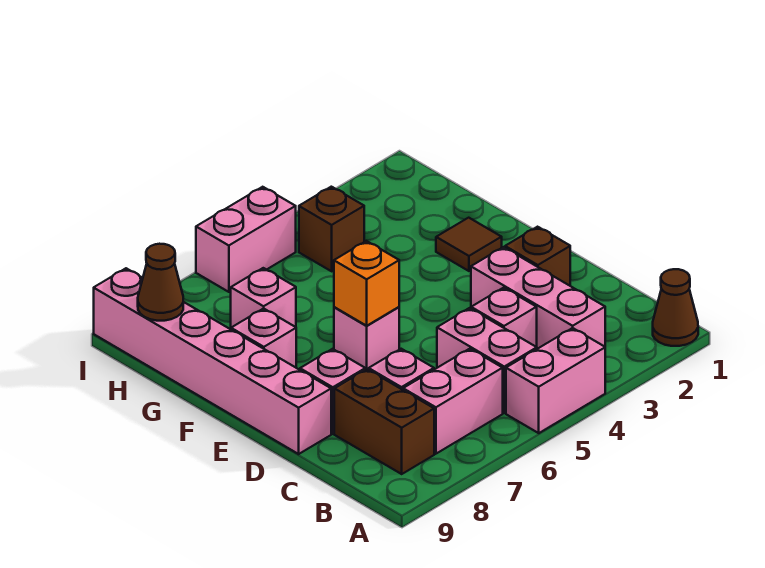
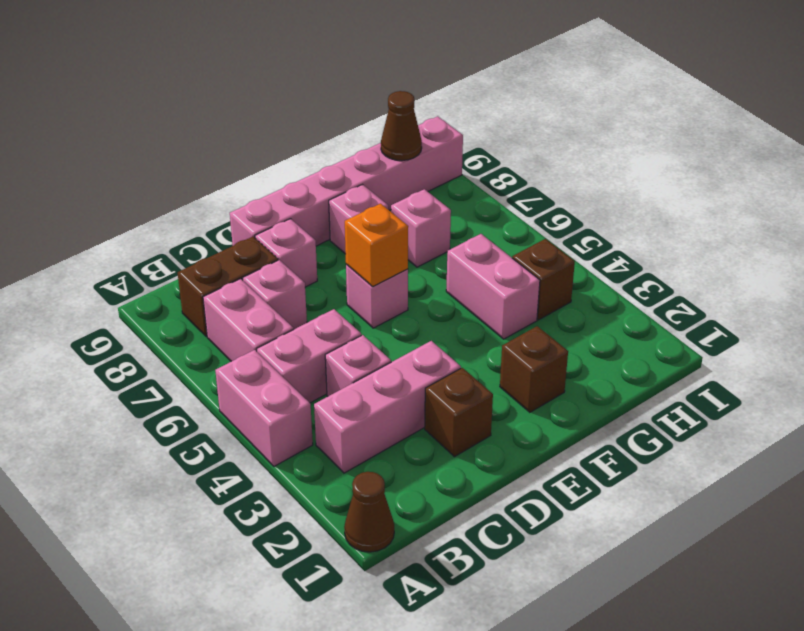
brown 1x1 tile [436,218,502,271] -> brown 1x1 brick [500,326,568,412]
pink 1x2 brick [196,187,296,292] -> pink 1x2 brick moved to [446,234,540,339]

